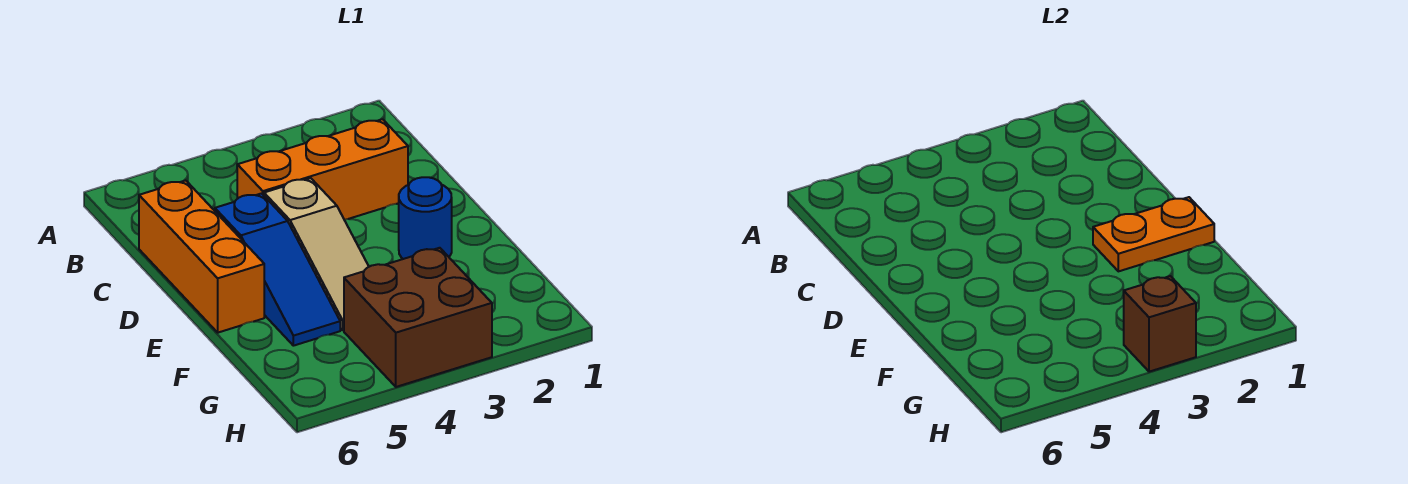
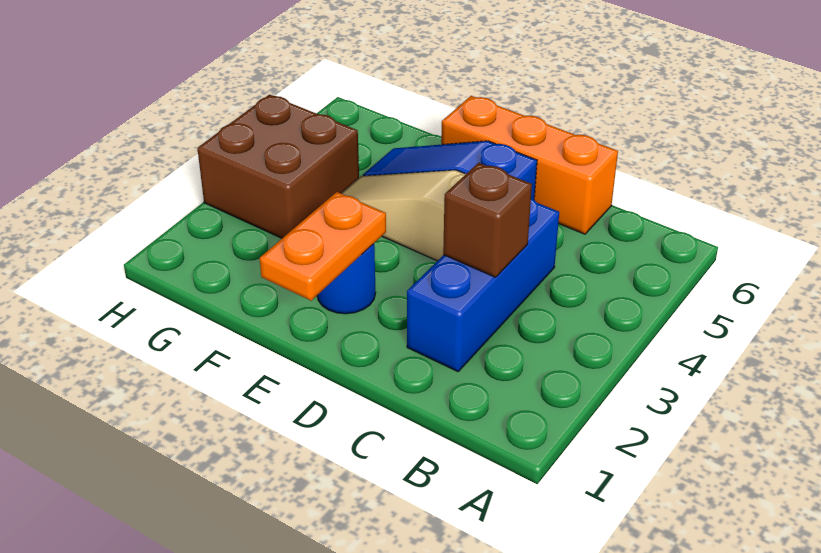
orange 1x3 brick [237,119,408,220] -> blue 1x3 brick [407,198,559,371]
brown 1x1 brick [1124,276,1196,372] -> brown 1x1 brick moved to [443,163,532,277]

